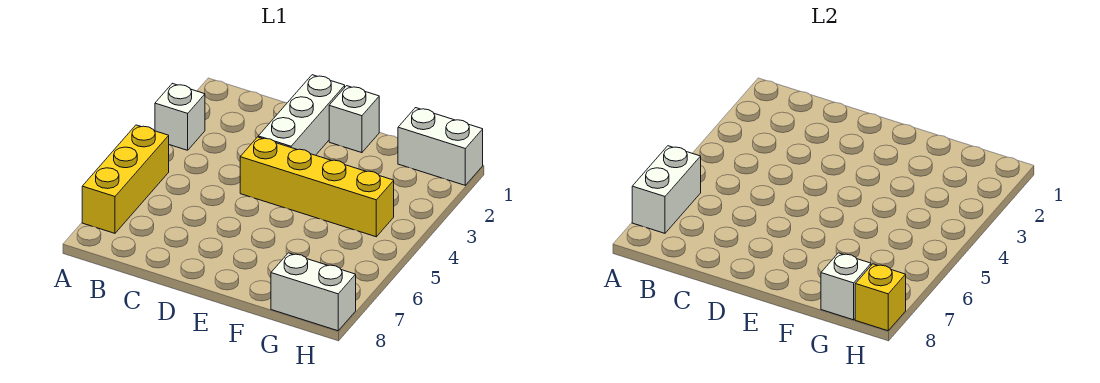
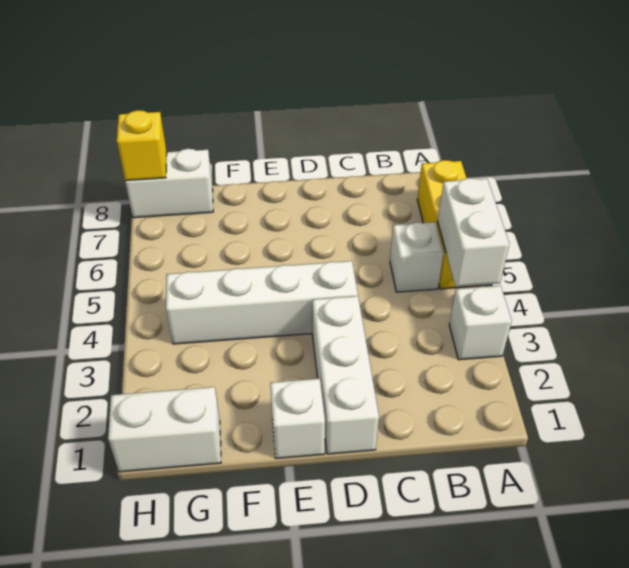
white 1x2 brick [632,146,701,233] -> white 1x2 brick moved to [438,178,509,287]
yellow 1x4 brick [240,137,394,237] -> white 1x4 brick [166,261,358,344]
white 1x1 brick [821,253,871,320] -> white 1x1 brick moved to [390,222,444,292]

